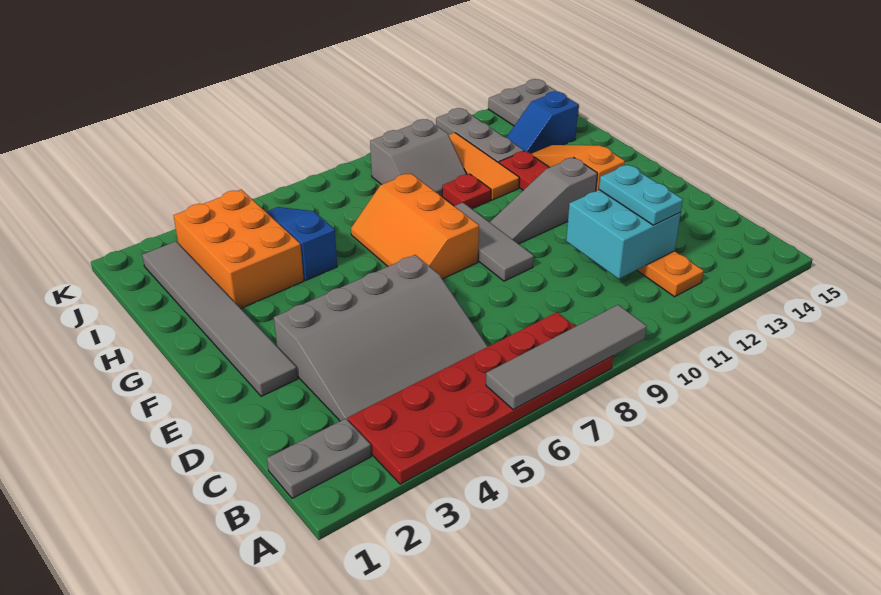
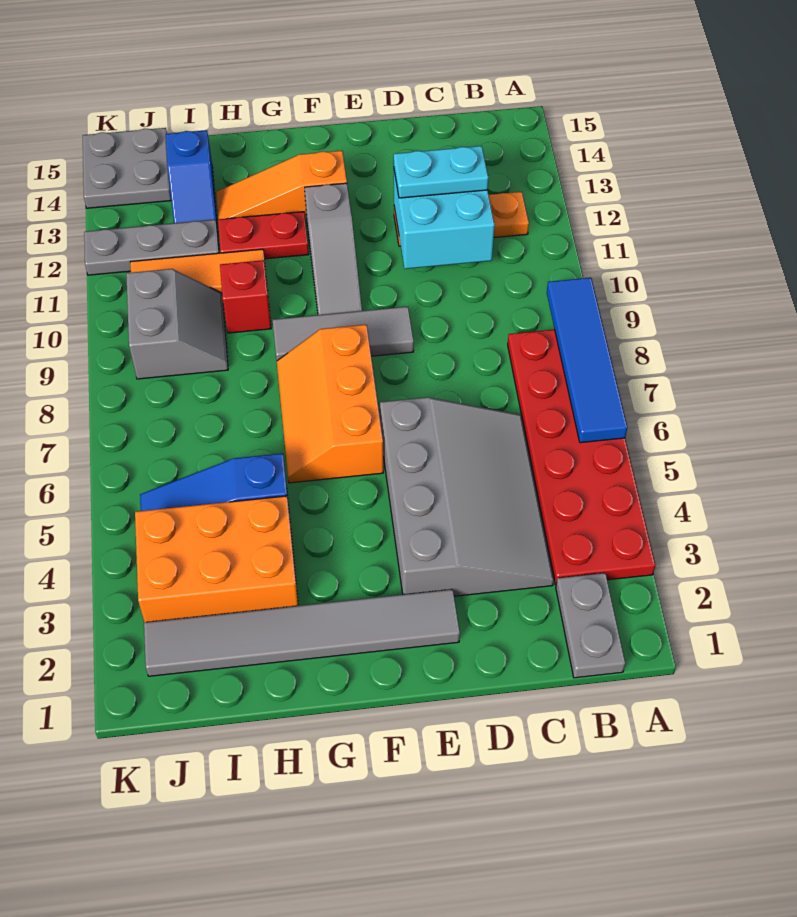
grey 1x4 tile [486,305,647,410] -> blue 1x4 tile [547,278,627,443]
orange 2x3 slope [351,173,479,279] -> orange 2x3 slope turned to [277,325,383,483]
red 1x1 plate [442,174,491,209] -> red 1x1 brick [220,260,271,333]

